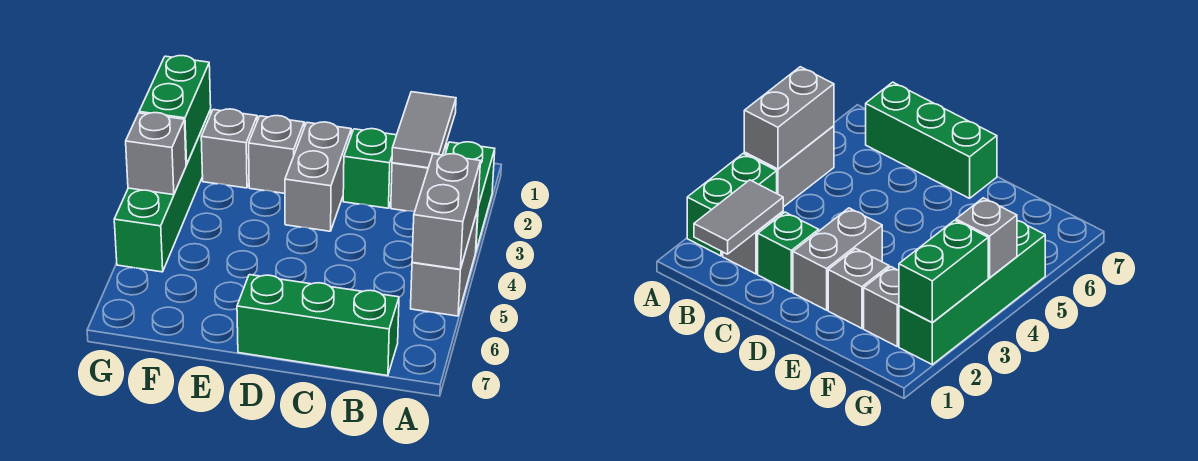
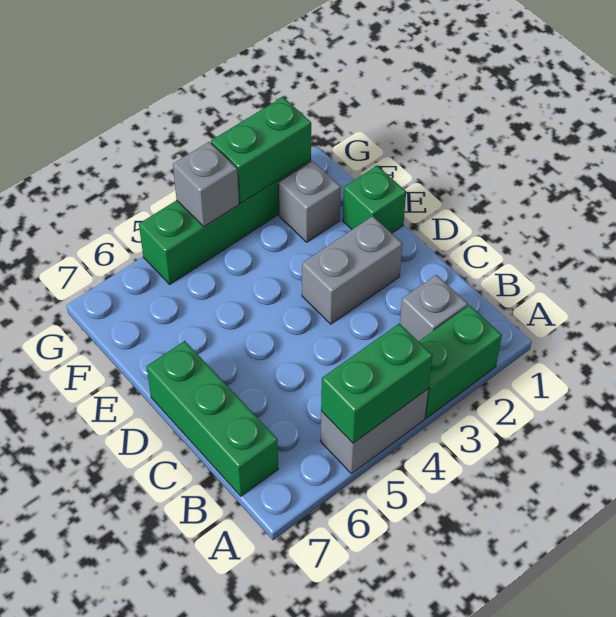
grey 1x2 brick [412,154,480,269] -> green 1x2 brick [321,323,433,443]
grey 1x2 tile [392,92,456,168] -> none
green 1x1 brick [343,129,396,208] -> green 1x1 brick moved to [343,166,406,233]
grey 1x1 brick [249,116,304,193] -> none

